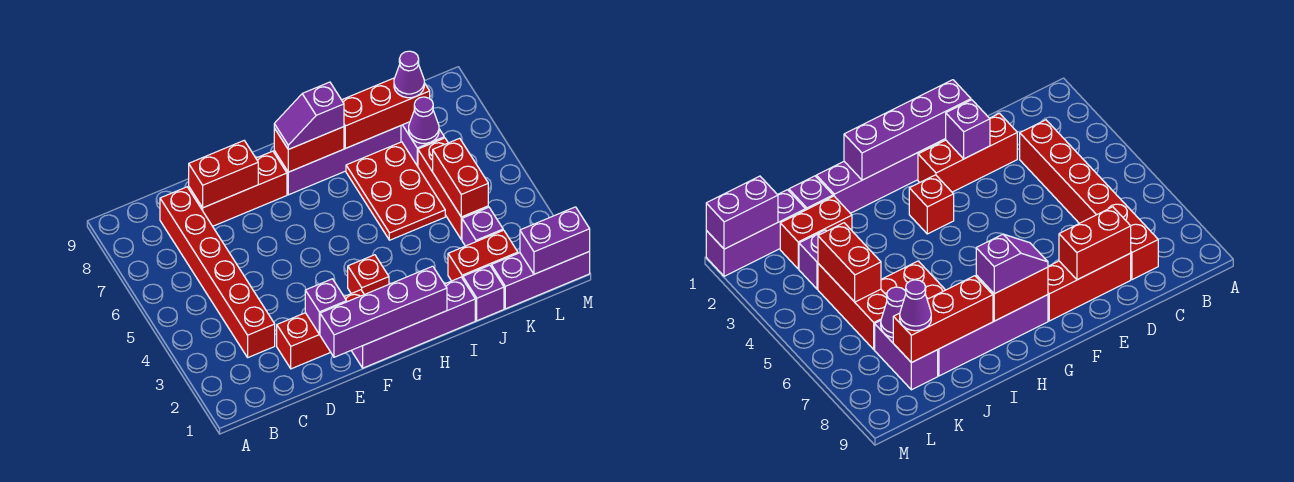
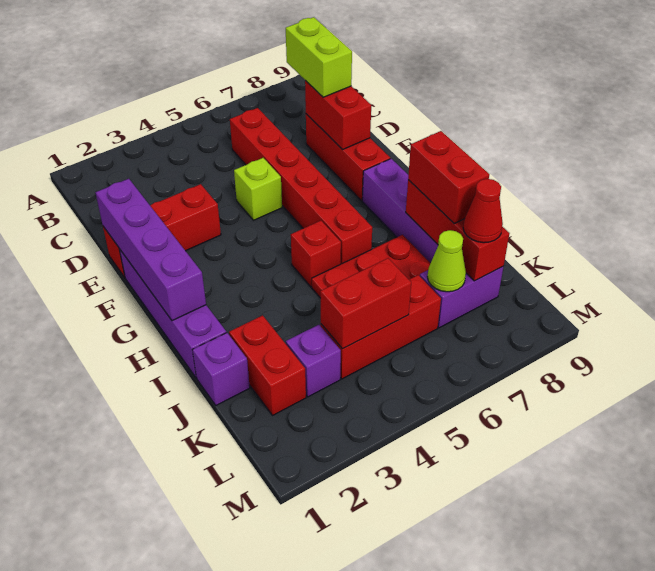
red 1x6 brick [160,187,275,357] -> red 1x6 brick turned to [230,108,372,264]
none -> lime 1x2 brick [286,17,352,97]
red 1x3 brick [277,290,364,369] -> red 1x3 brick turned to [103,184,221,277]
purple 1x1 brick [305,279,347,334] -> none
none -> lime 1x1 brick [234,158,282,220]
red 1x1 brick [348,255,389,295] -> red 1x1 brick moved to [291,221,341,287]
red 1x2 brick [274,127,344,172] -> red 1x2 brick moved to [408,131,489,223]
purple 1x2 slope [274,82,344,149] -> none
purple 1x3 brick [491,252,590,309] -> none
purple 1x1 cone [409,97,439,143] -> lime 1x1 cone [428,230,466,292]
purple 1x1 cone [394,51,424,98] -> red 1x1 cone [463,179,503,243]
purple 1x2 brick [520,207,590,274] -> none

